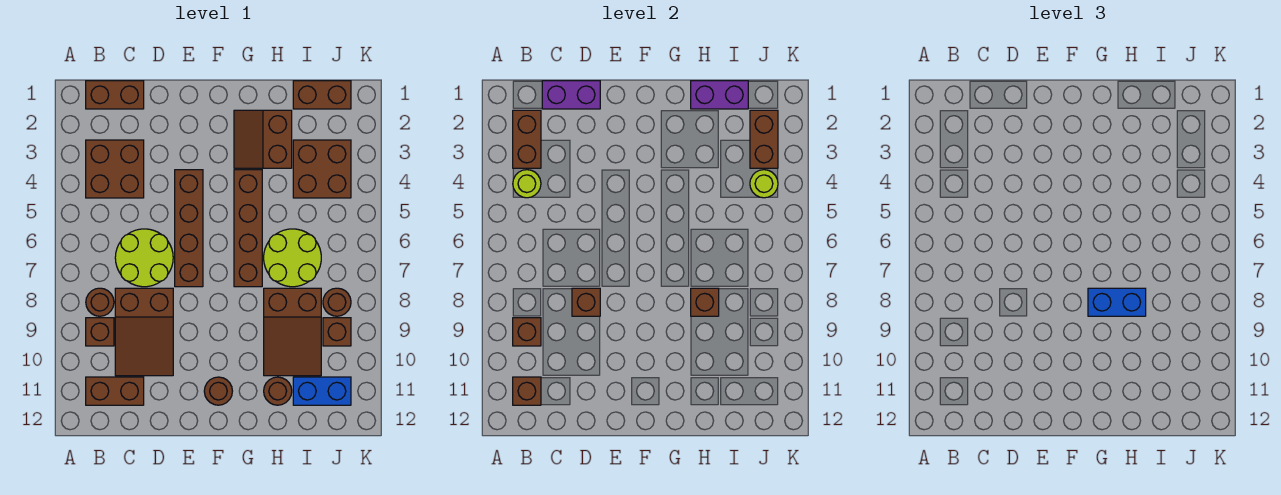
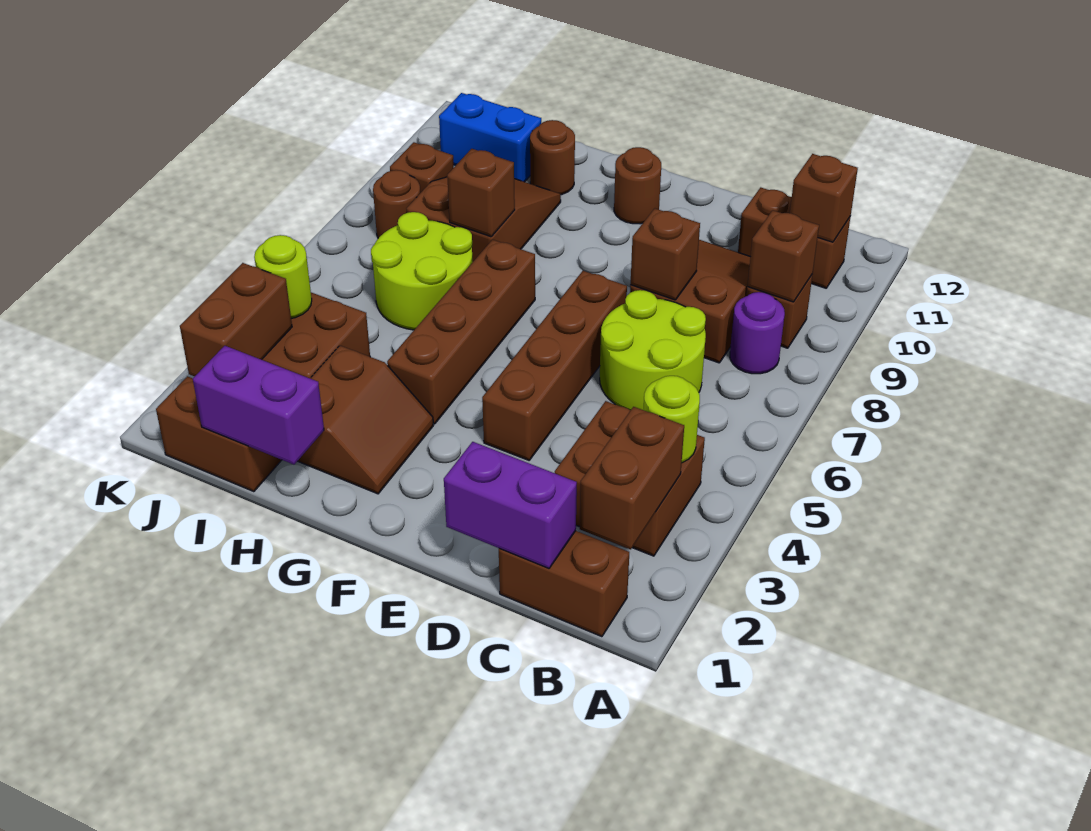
brown 1x1 round brick [86,288,114,316] -> purple 1x1 round brick [730,292,785,374]
blue 1x2 brick [1088,288,1146,316] -> none

